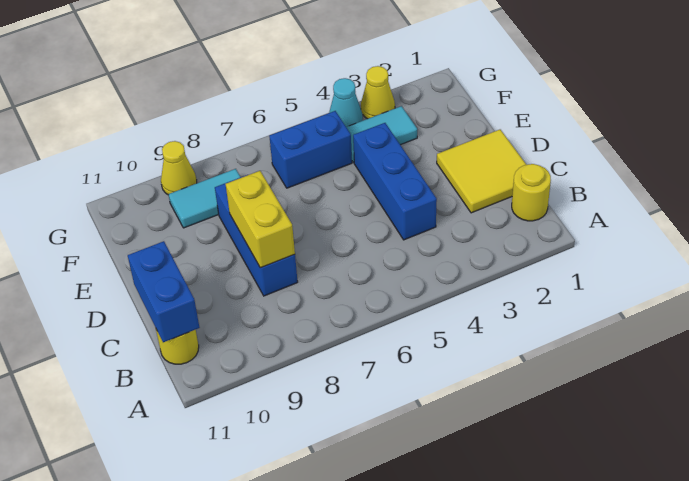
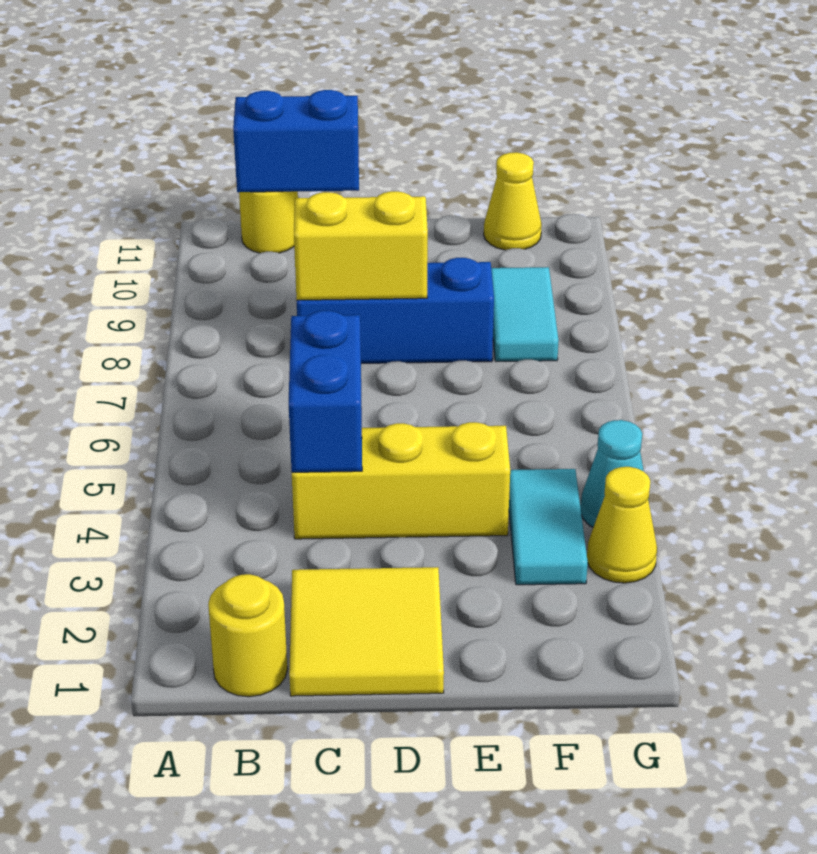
blue 1x3 brick [353,123,437,240] -> yellow 1x3 brick [292,422,510,539]
blue 1x2 brick [269,111,352,188] -> blue 1x2 brick moved to [289,311,362,472]
yellow 1x1 cone [161,141,197,194] -> yellow 1x1 cone moved to [484,152,542,250]

